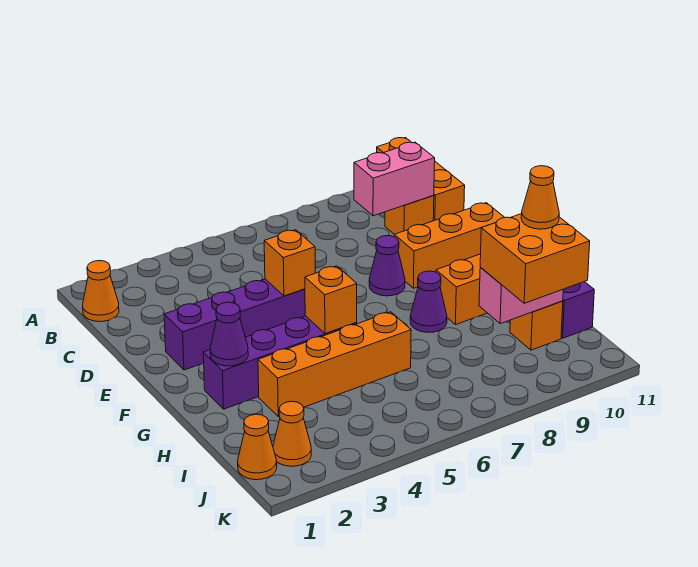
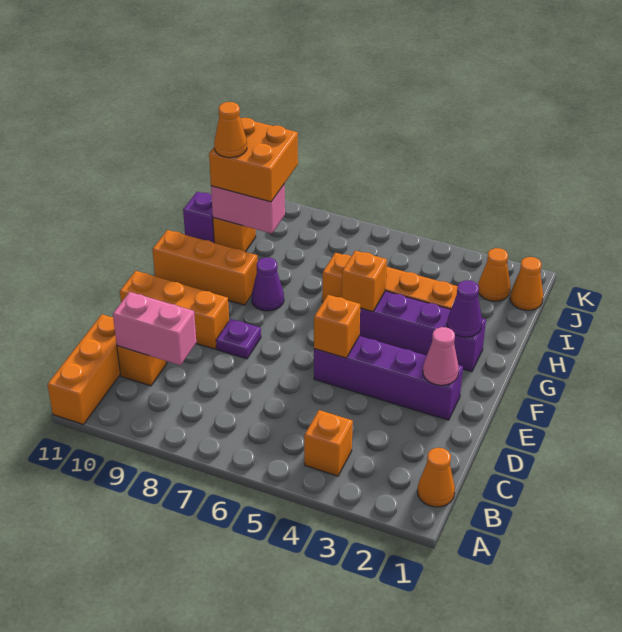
none -> orange 1x1 brick [304,410,353,476]
none -> pink 1x1 cone [423,327,459,385]
purple 1x1 cone [369,236,405,296] -> purple 1x1 plate [216,319,261,359]

